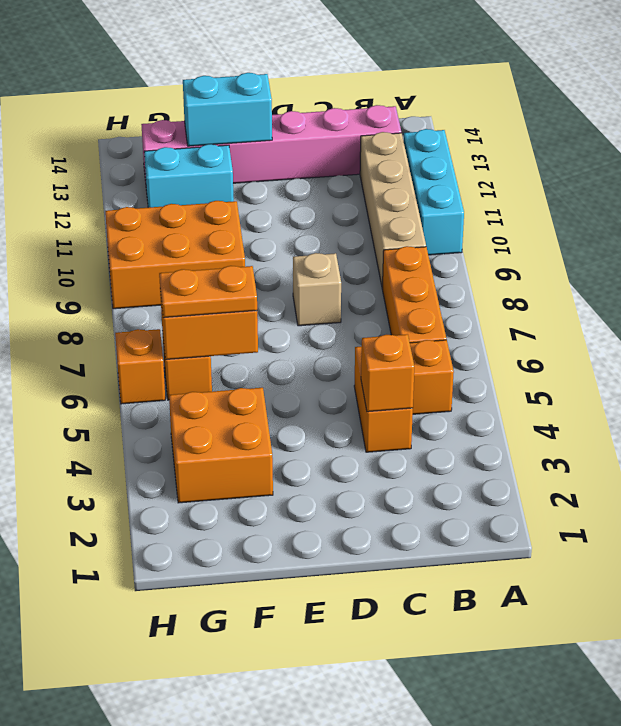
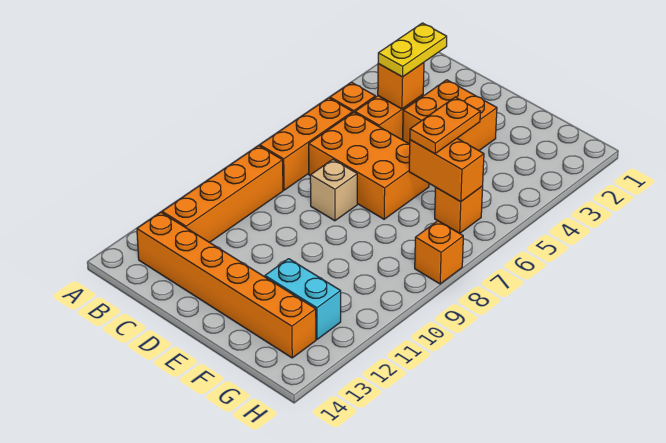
cyan 1x3 brick [403,129,464,255] -> none
tan 1x4 brick [360,132,426,288] -> orange 1x4 brick [162,146,283,242]
pink 1x6 brick [141,105,401,183] -> orange 1x6 brick [137,212,316,358]
none -> yellow 1x2 plate [378,23,447,77]
cyan 1x2 brick [183,73,272,146] -> none
orange 2x2 brick [169,388,273,503] -> orange 2x2 brick moved to [403,80,497,151]
orange 1x2 plate [159,266,257,318] -> orange 1x2 plate turned to [410,97,480,154]
orange 2x3 brick [105,201,245,309] -> orange 2x3 brick moved to [309,112,429,219]
orange 1x1 brick [115,329,165,404] -> orange 1x1 brick moved to [415,221,463,284]

